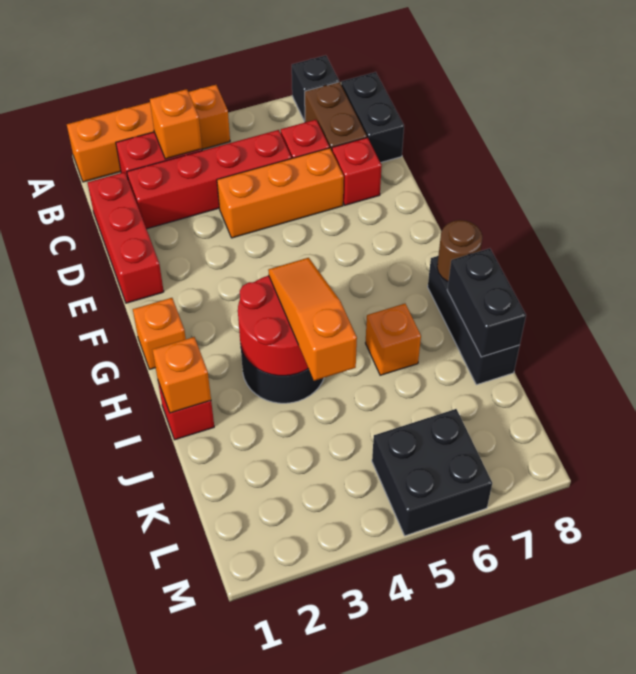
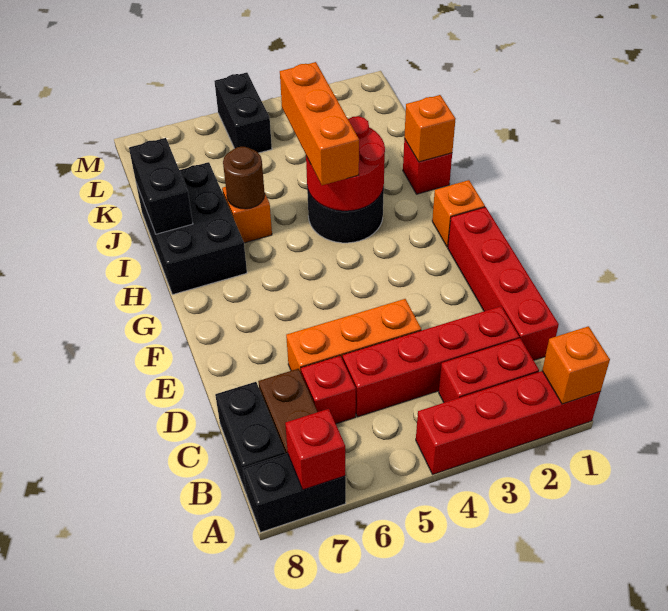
orange 1x4 brick [67,85,230,182] -> red 1x4 brick [416,371,600,474]
black 1x1 brick [292,55,339,121] -> black 1x2 brick [243,453,346,532]
orange 1x1 brick [150,89,202,159] -> orange 1x1 brick moved to [542,326,610,404]
red 1x3 brick [88,172,164,303] -> red 1x4 brick [448,207,559,360]
red 1x1 brick [332,138,382,205] -> red 1x1 brick moved to [285,409,345,490]
orange 1x3 slope [268,258,357,381] -> orange 1x3 brick [280,62,359,185]
black 1x3 brick [428,256,520,385] -> black 2x3 brick [136,162,247,295]
brown 1x1 round brick [437,220,482,282] -> brown 1x1 round brick moved to [223,147,265,209]
black 2x2 brick [372,409,492,536] -> black 1x2 brick [215,73,272,153]

